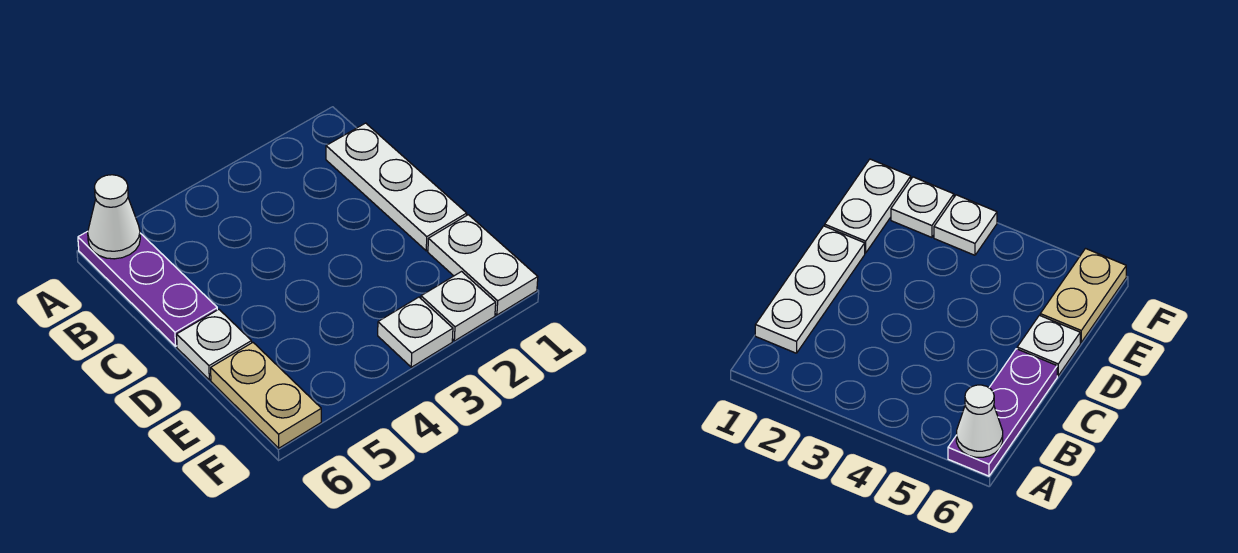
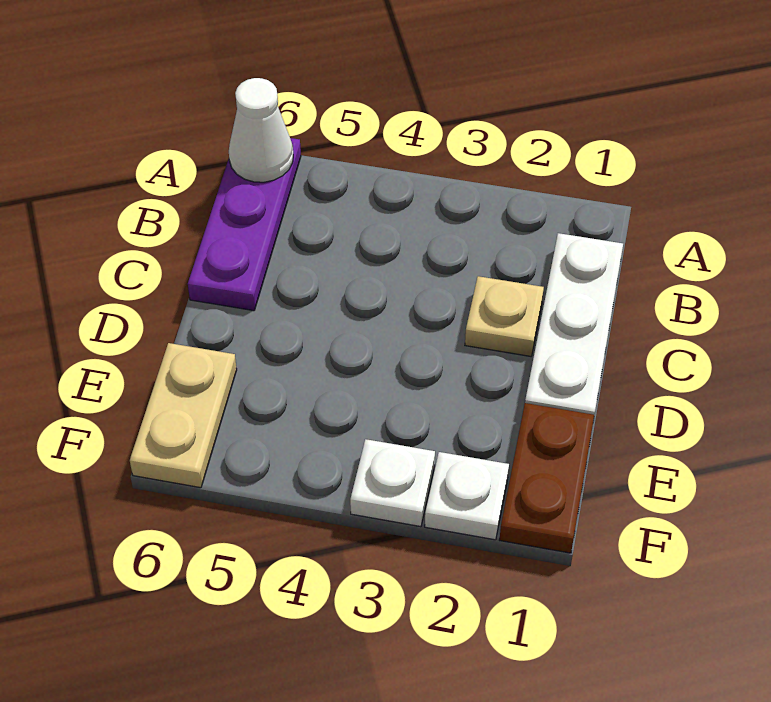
none -> tan 1x1 plate [465,276,544,356]
white 1x1 plate [177,309,252,380] -> none
white 1x2 plate [428,215,538,315] -> brown 1x2 plate [500,403,594,553]

